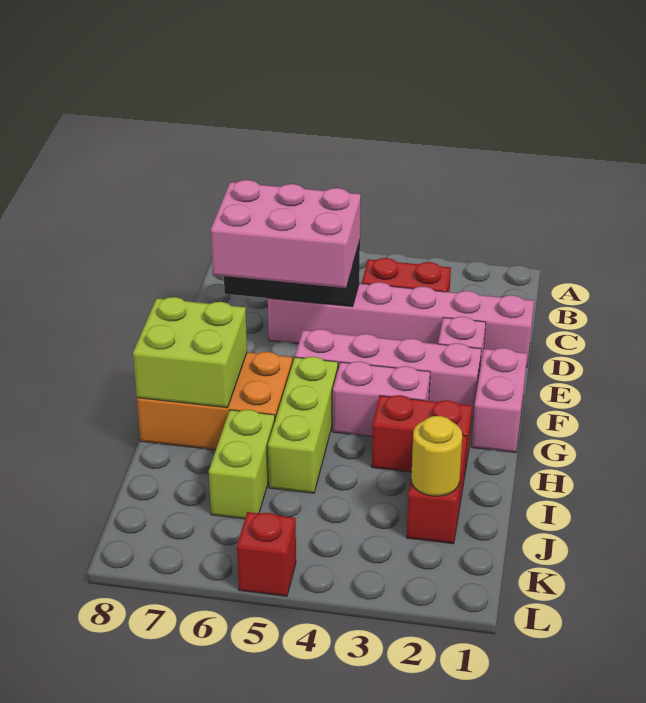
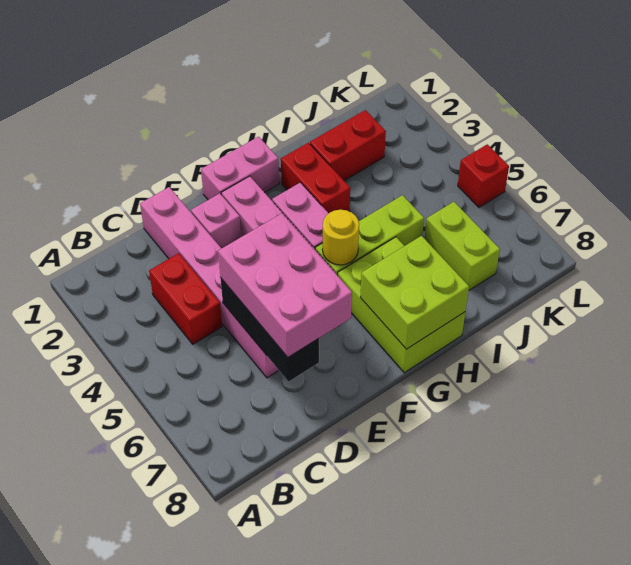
orange 2x3 brick [137,352,292,450] -> lime 2x3 brick [338,237,465,373]
lime 1x2 brick [209,410,275,519] -> lime 1x2 brick turned to [425,202,500,290]
yellow 1x1 round brick [411,416,462,496] -> yellow 1x1 round brick moved to [322,210,359,265]

